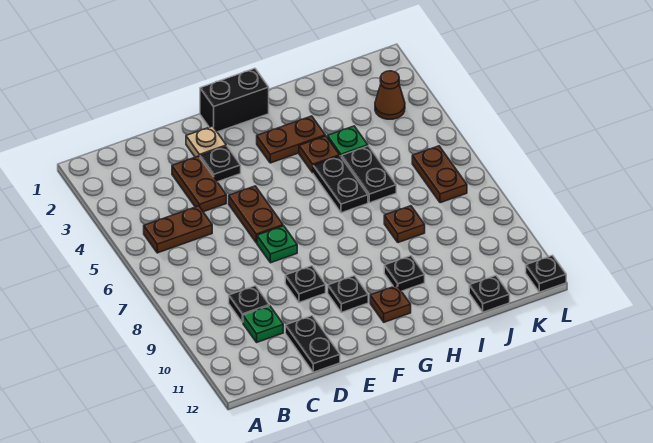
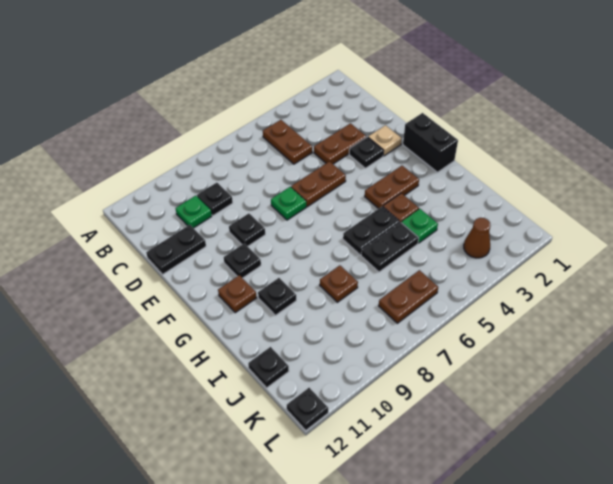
brown 1x2 plate [257,116,325,163] -> brown 1x2 plate turned to [365,166,419,209]

